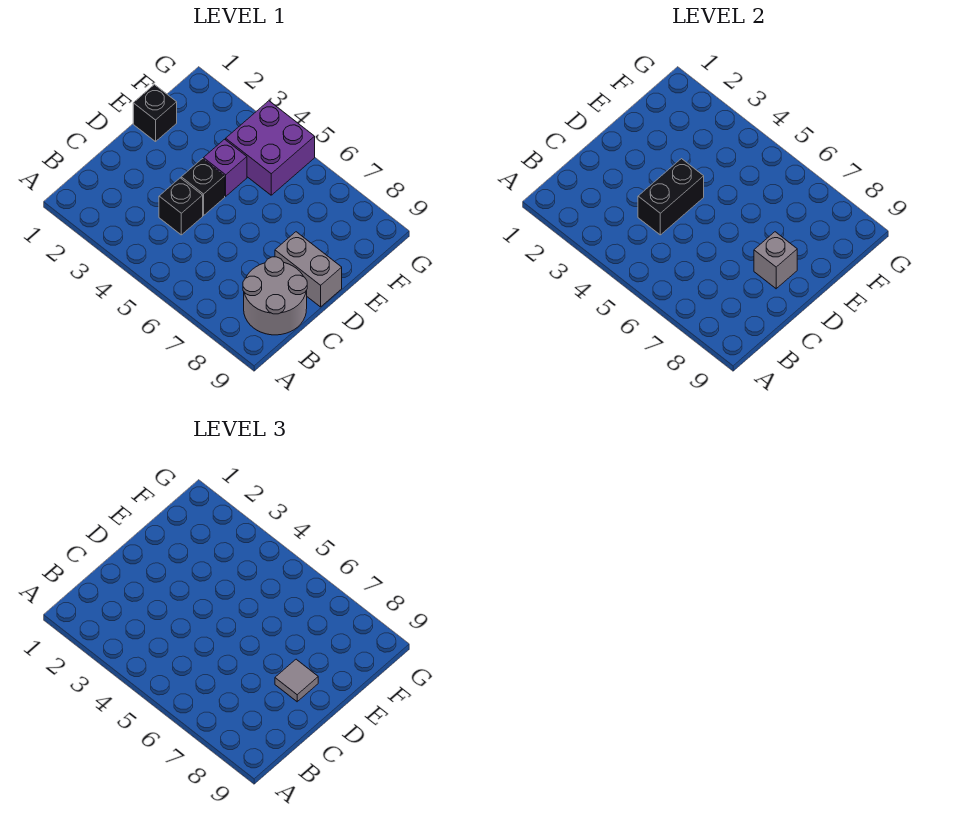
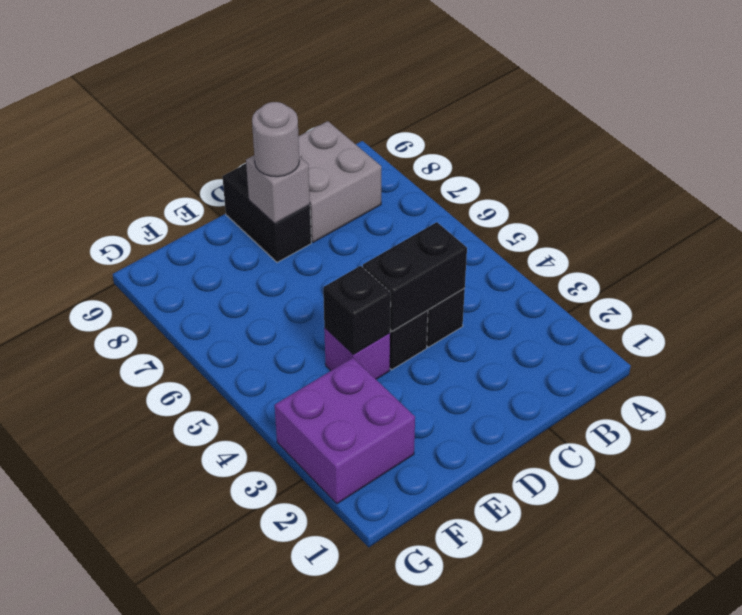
grey 2x2 round brick [243,257,307,335] -> grey 2x2 brick [299,121,381,242]
grey 1x2 brick [275,232,342,307] -> black 1x2 brick [222,163,311,262]
grey 1x1 tile [275,659,318,702] -> grey 1x1 round brick [252,102,299,177]
black 1x1 brick [133,85,177,142] -> black 1x1 brick moved to [323,266,391,355]
purple 2x2 brick [226,101,315,195] -> purple 2x2 brick moved to [275,358,415,504]

